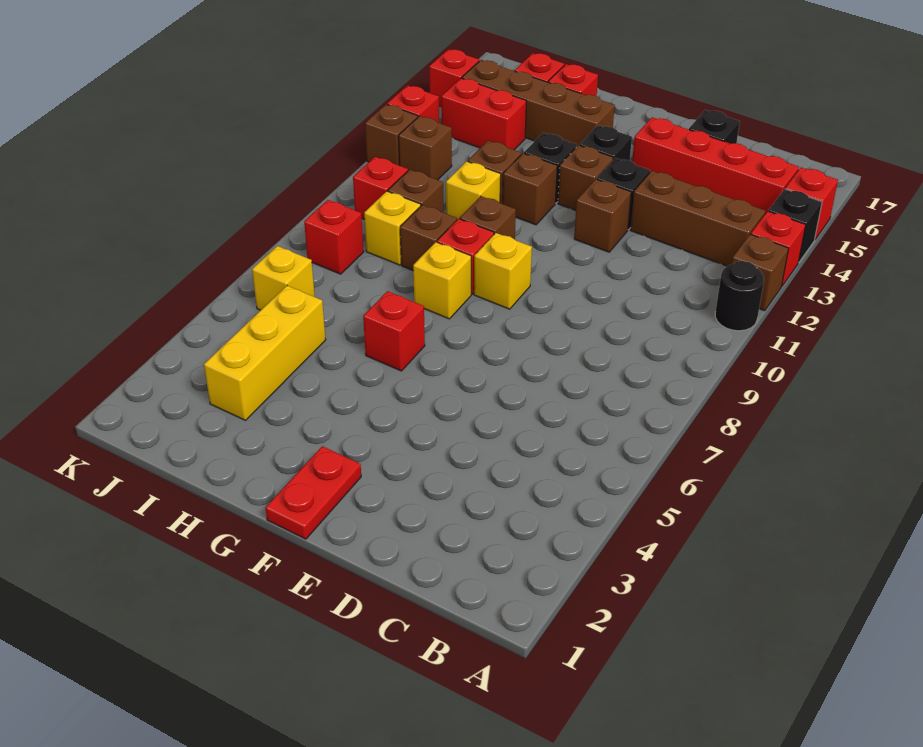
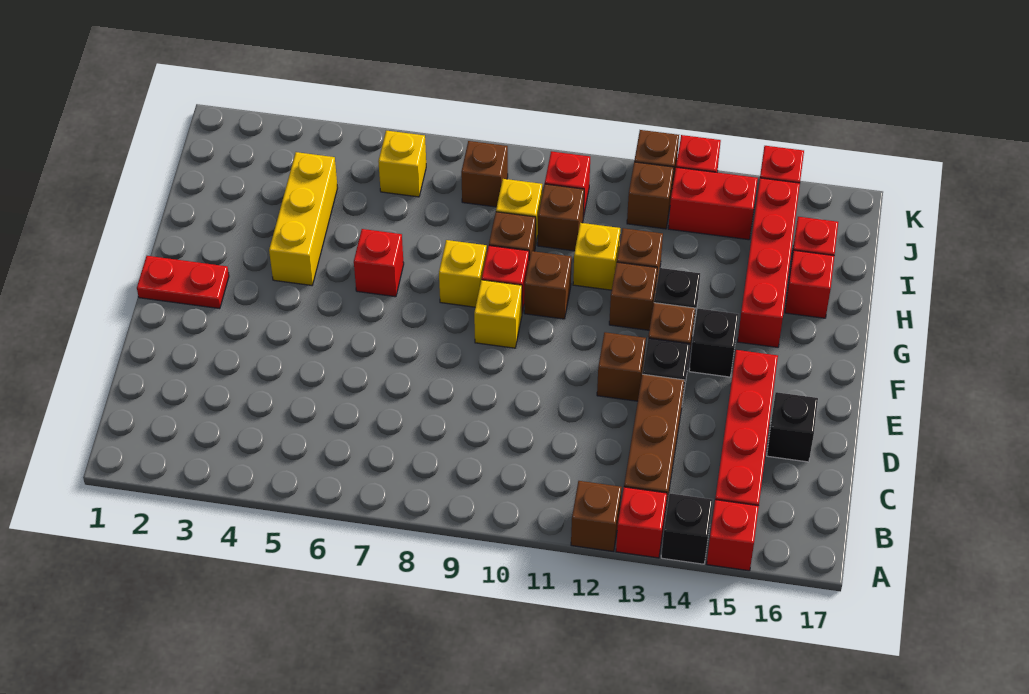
black 1x1 round brick [715,261,764,331] -> none
brown 1x4 brick [462,60,615,146] -> red 1x4 brick [738,178,800,347]
yellow 1x3 brick [204,286,326,420] -> yellow 1x3 brick turned to [269,152,338,285]
red 1x2 brick [441,78,526,150] -> red 1x2 brick turned to [668,167,758,240]
red 1x1 brick [304,200,364,274] -> brown 1x1 brick [461,141,508,207]

